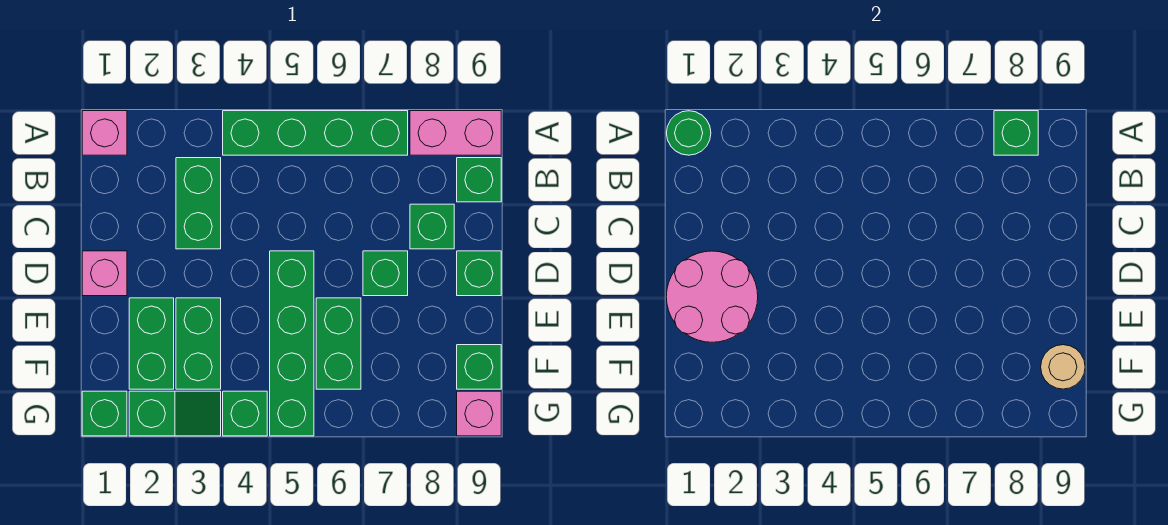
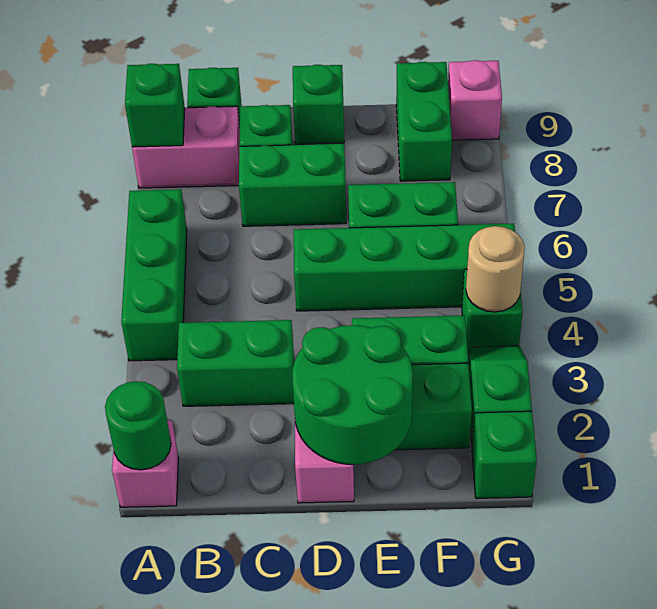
green 1x4 brick [223,111,408,155] -> green 1x3 brick [121,189,187,361]
pink 1x2 brick [410,111,501,155] -> pink 1x2 brick turned to [132,106,240,188]
pink 2x2 round brick [666,251,758,342] -> green 2x2 round brick [292,325,413,464]
green 1x1 brick [363,251,408,296] -> green 1x2 brick [239,144,346,226]
green 1x1 brick [457,345,501,389] -> green 1x2 brick [396,62,452,181]
tan 1x1 round brick [1041,345,1085,389] -> tan 1x1 round brick moved to [466,226,525,312]

